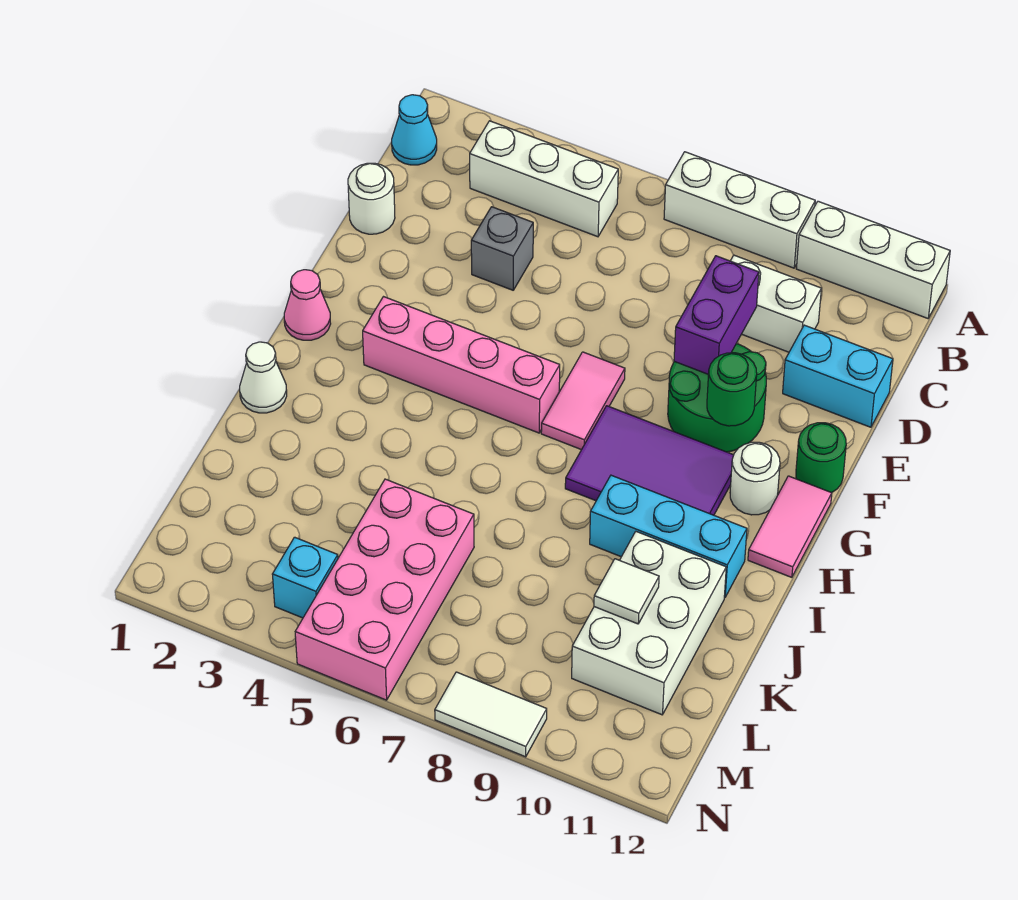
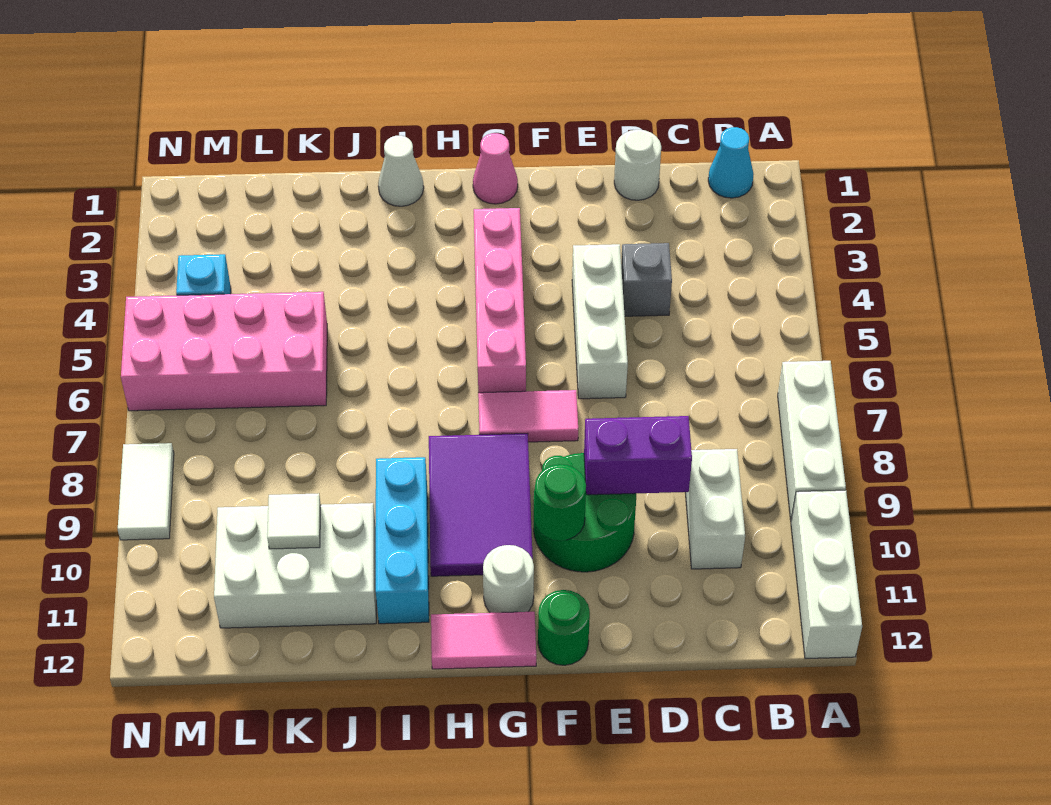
white 1x3 brick [470,121,618,237] -> white 1x3 brick moved to [572,244,628,399]
cyan 1x2 brick [783,325,893,427] -> none

